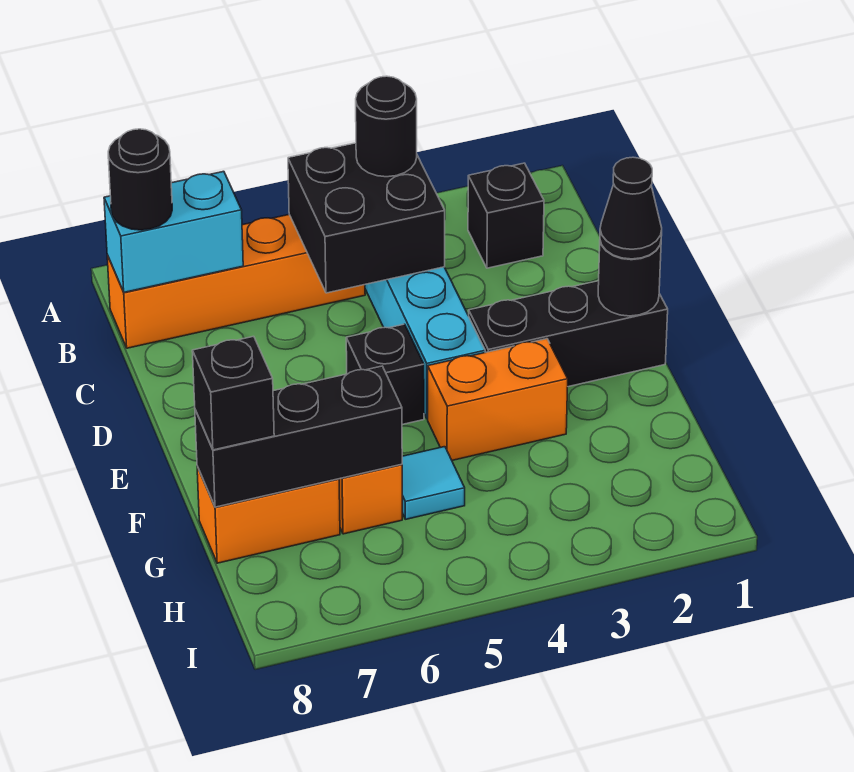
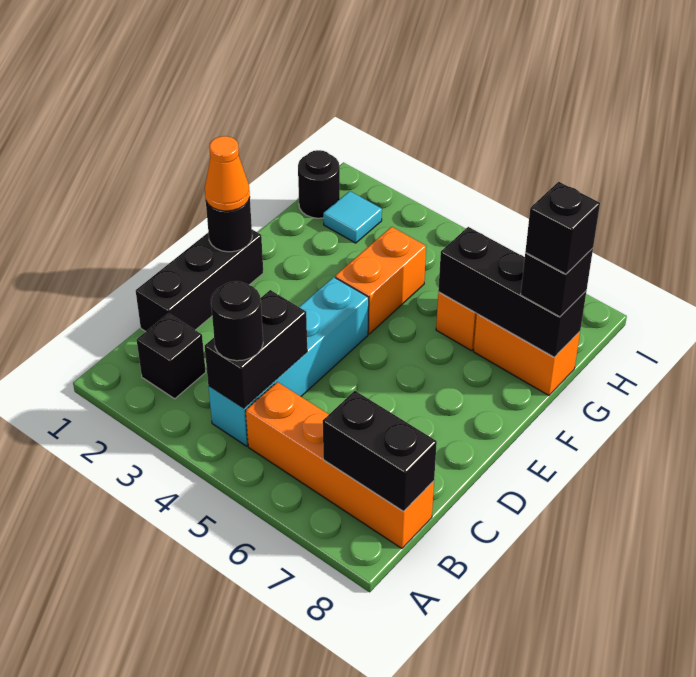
black 2x2 brick [288,143,445,293] -> black 1x2 brick [205,290,307,408]
cyan 1x2 brick [104,171,243,292] -> black 1x2 brick [323,391,437,512]
black 1x1 round brick [108,129,172,230] -> black 1x1 round brick moved to [298,150,340,218]
black 1x3 brick [469,281,668,387] -> black 1x3 brick turned to [136,230,263,331]
black 1x1 cone [600,157,662,259] -> orange 1x1 cone [205,136,250,211]
black 1x1 brick [346,324,424,424] -> black 1x1 brick moved to [525,182,600,274]
orange 1x2 brick [428,339,568,460] -> orange 1x2 brick turned to [335,227,426,334]
cyan 1x1 tile [402,447,465,519] -> cyan 1x1 tile moved to [323,191,382,243]

